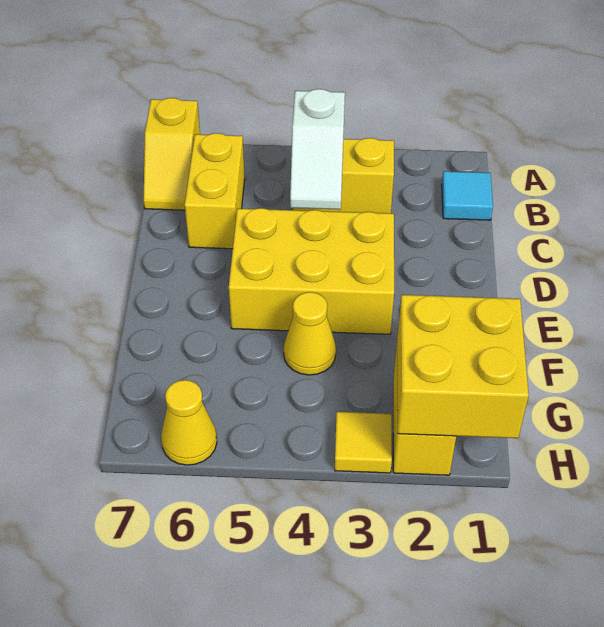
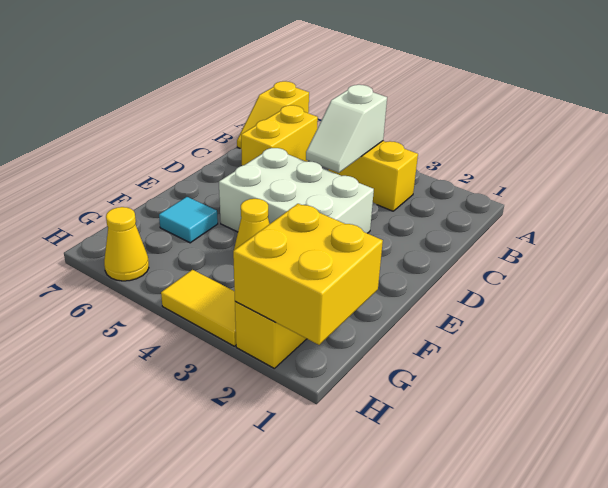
cyan 1x1 tile [442,171,493,220] -> cyan 1x1 tile moved to [159,197,218,243]
yellow 2x3 brick [229,208,394,334] -> white 2x3 brick [219,148,374,233]
yellow 1x1 tile [335,412,392,473] -> yellow 1x2 tile [161,270,236,346]

